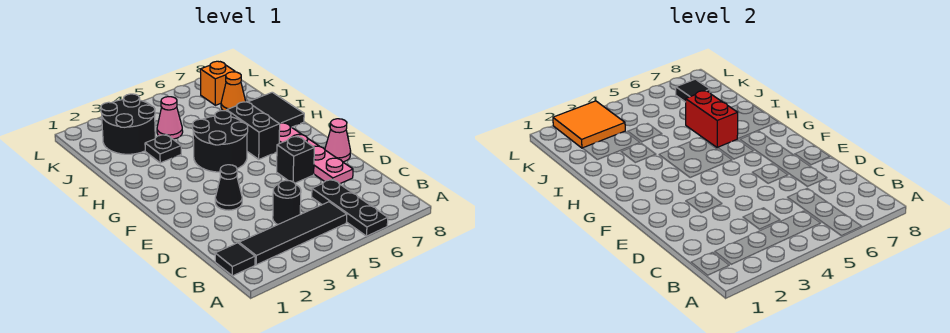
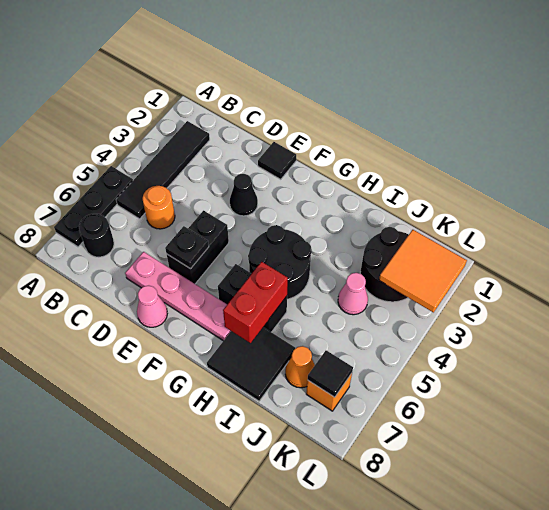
black 1x3 plate [312,179,388,236] -> black 1x3 plate turned to [54,166,133,247]
black 1x1 tile [215,243,255,276] -> black 1x1 tile moved to [258,142,296,179]
black 1x1 round brick [273,181,301,224] -> black 1x1 round brick moved to [79,214,114,257]
none -> orange 1x1 round brick [143,186,175,229]
black 1x1 brick [277,136,314,183] -> black 1x2 brick [167,211,229,284]
red 1x2 brick [686,91,738,148] -> red 1x2 brick turned to [223,262,288,343]
black 1x1 plate [145,135,181,163] -> black 1x1 plate moved to [165,226,209,269]

